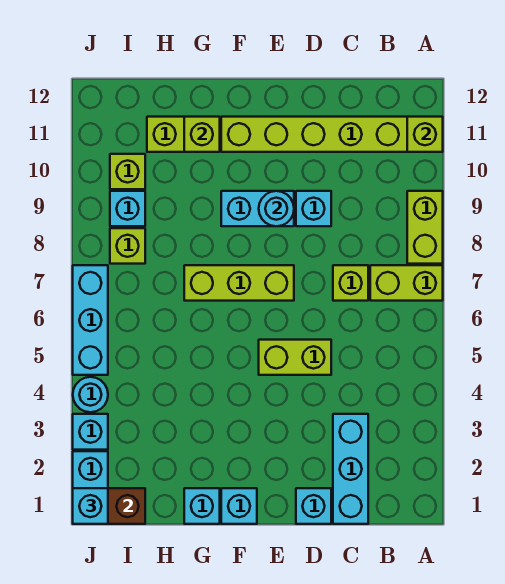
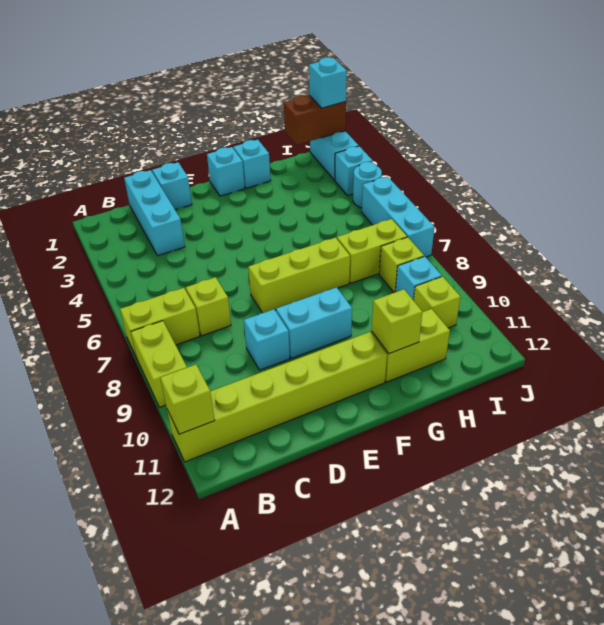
lime 1x2 brick [259,340,331,375] -> lime 1x2 brick moved to [337,219,407,283]
cyan 1x1 round brick [259,191,294,226] -> none

